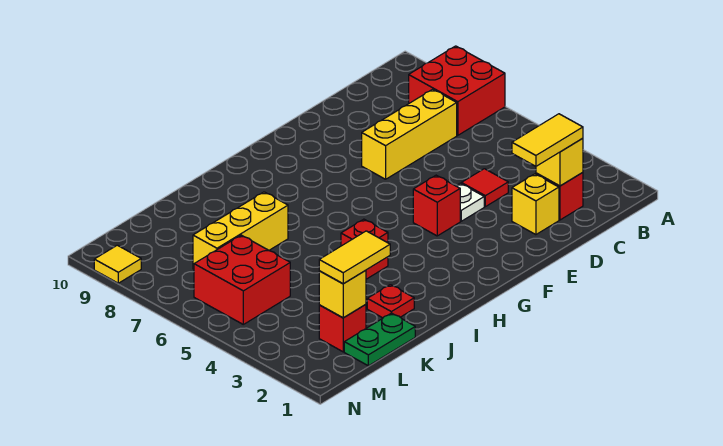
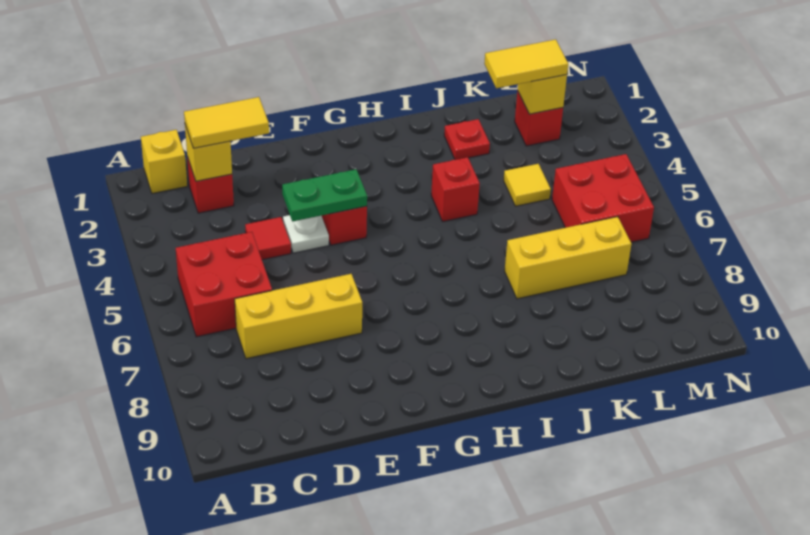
red 2x2 brick [409,46,505,135] -> red 2x2 brick moved to [176,232,272,337]
yellow 1x1 brick [512,174,559,235] -> yellow 1x1 brick moved to [141,130,187,194]
green 1x2 plate [344,313,415,366] -> green 1x2 plate moved to [282,169,367,221]
yellow 1x1 tile [94,245,141,283] -> yellow 1x1 tile moved to [504,164,551,206]

